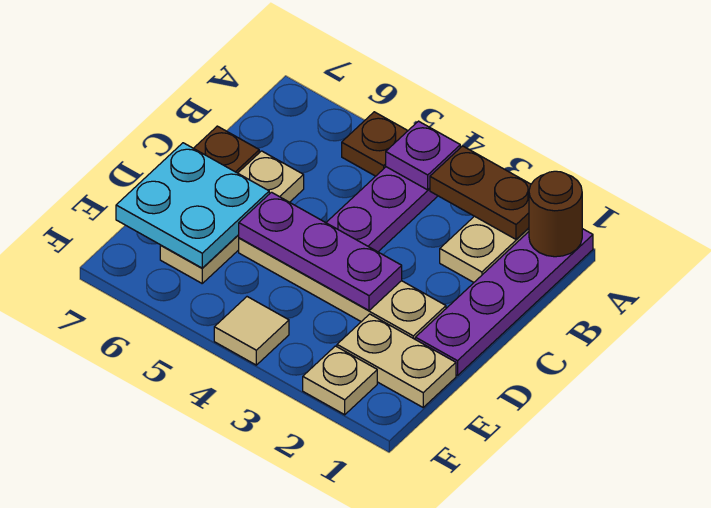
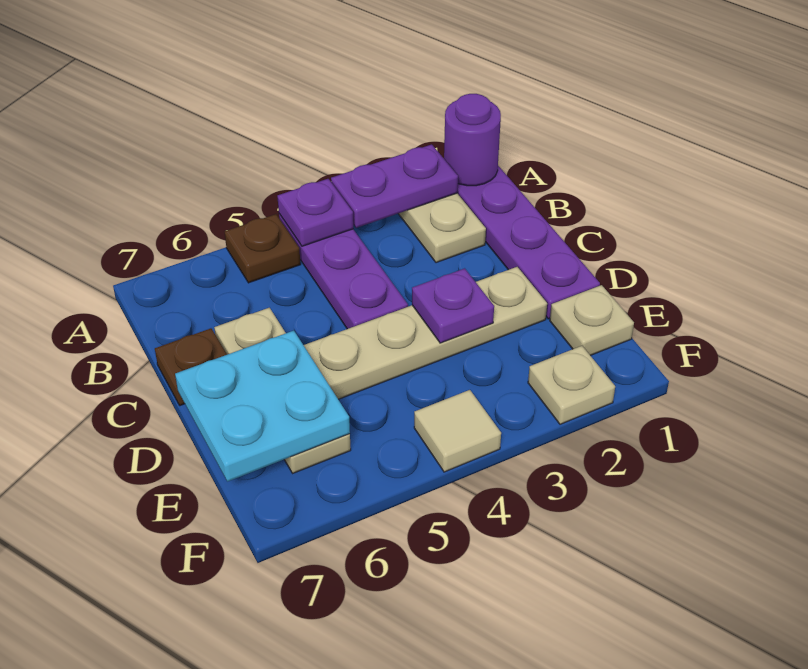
brown 1x1 round brick [529,171,582,257] -> purple 1x1 round brick [444,94,501,186]
brown 1x2 plate [430,146,531,239] -> purple 1x2 plate [331,144,458,228]
purple 1x3 plate [239,192,402,310] -> purple 1x1 plate [412,268,494,343]
tan 1x2 plate [337,314,456,407] -> tan 1x1 plate [550,285,634,356]

